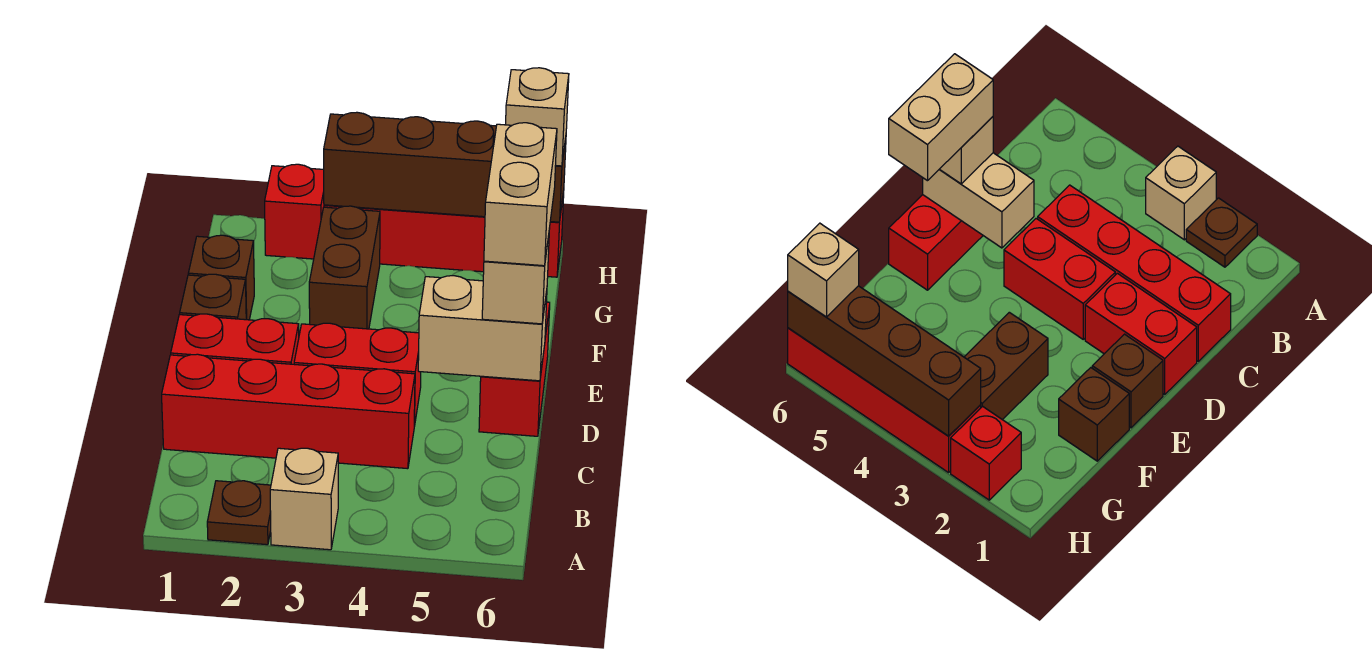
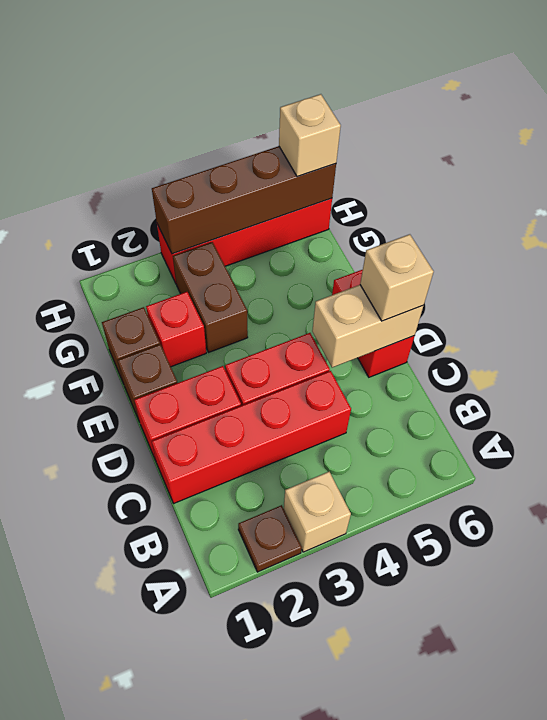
tan 1x2 brick [484,123,557,266] -> none
red 1x1 brick [265,164,324,259] -> red 1x1 brick moved to [146,292,206,367]

